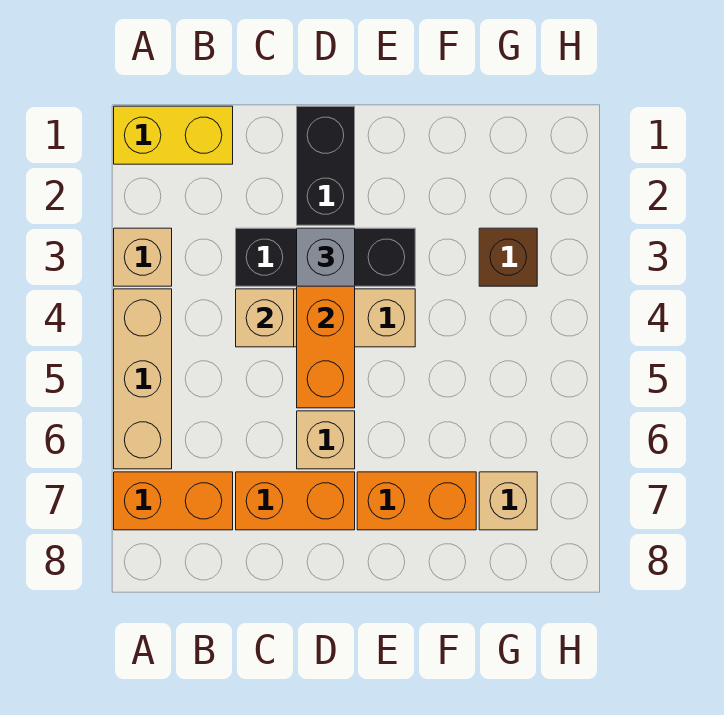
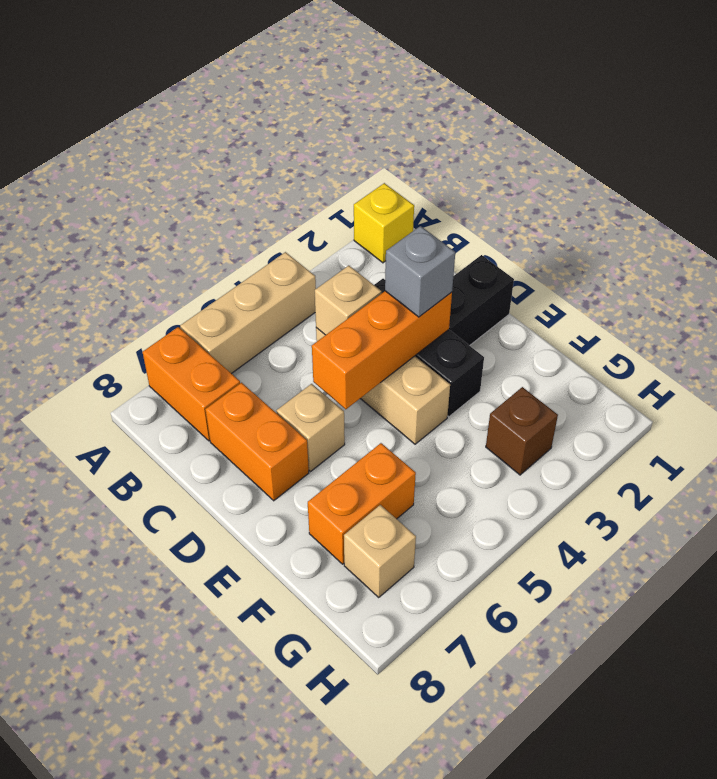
yellow 1x2 brick [114,106,233,164] -> yellow 1x1 brick [354,183,414,263]
tan 1x1 brick [114,228,172,286] -> none
orange 1x2 brick [357,472,476,530] -> orange 1x2 brick turned to [308,443,416,564]

